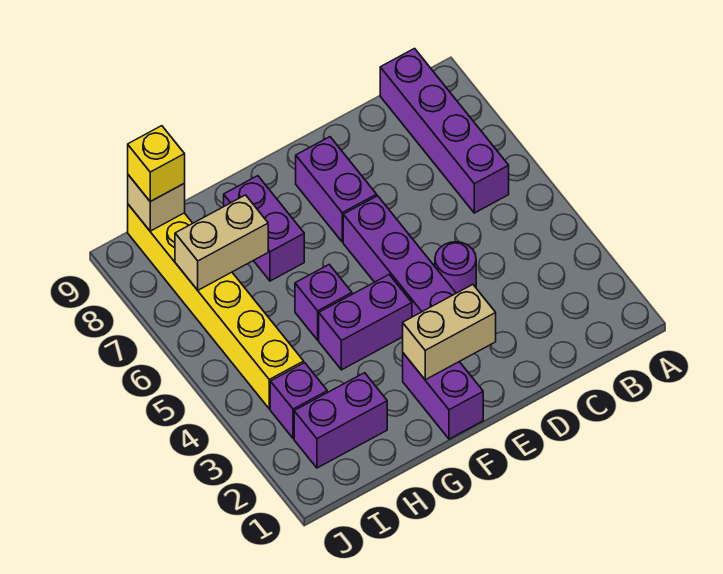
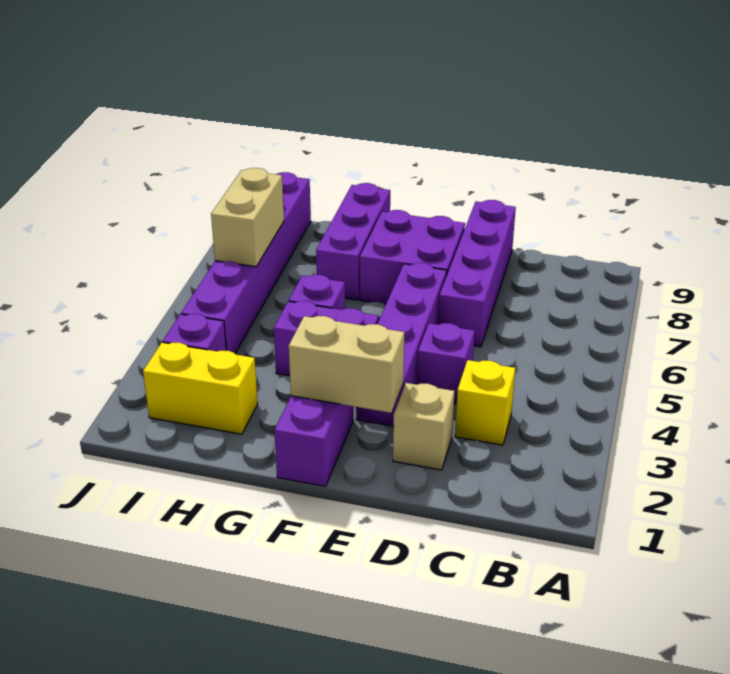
purple 1x4 brick [380,49,509,213] -> purple 1x4 brick moved to [438,200,516,347]
purple 1x1 round brick [435,242,476,293] -> purple 1x1 brick [417,323,475,404]
purple 1x2 brick [296,137,377,242] -> purple 2x2 brick [360,210,465,304]
purple 1x2 brick [224,176,304,281] -> purple 1x3 brick [316,183,390,300]
purple 1x2 brick [294,373,387,468] -> yellow 1x2 brick [143,342,258,434]
tan 1x2 brick [175,195,268,290] -> tan 1x2 brick turned to [211,168,284,267]
yellow 1x6 brick [128,205,304,409] -> purple 1x6 brick [181,172,311,353]
tan 1x1 brick [128,175,185,231] -> tan 1x1 brick moved to [393,383,455,470]
yellow 1x1 brick [128,126,185,201] -> yellow 1x1 brick moved to [455,360,515,445]

